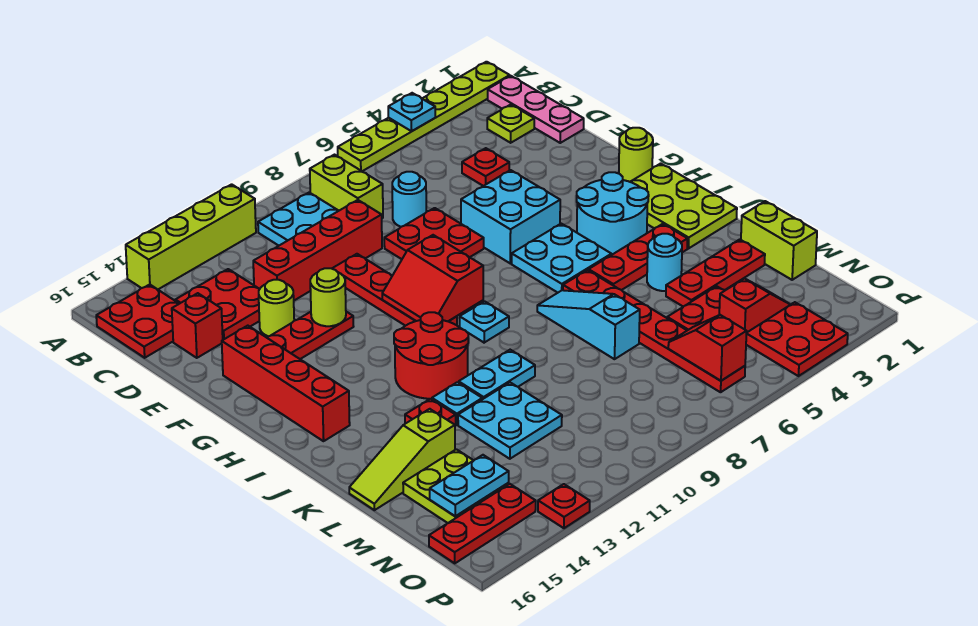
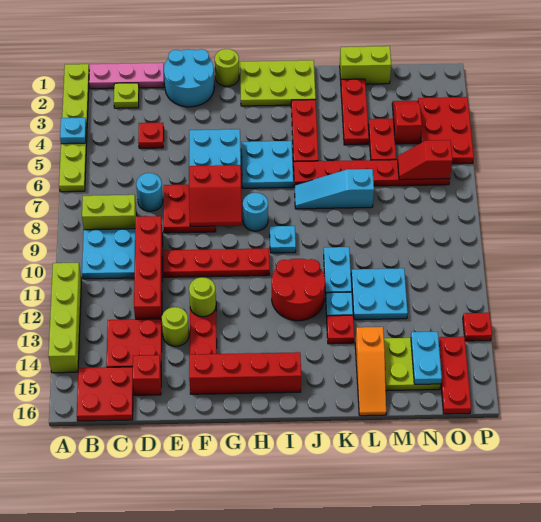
red 2x2 slope [382,235,483,321] -> red 2x2 slope moved to [189,165,242,227]
cyan 2x2 round brick [577,172,649,255] -> cyan 2x2 round brick moved to [164,49,214,107]
cyan 1x1 round brick [647,234,682,291] -> cyan 1x1 round brick moved to [243,193,268,231]
lime 1x3 slope [349,409,455,510] -> orange 1x3 slope [355,327,386,416]
red 2x2 plate [746,302,848,376] -> red 2x3 plate [418,97,474,164]

